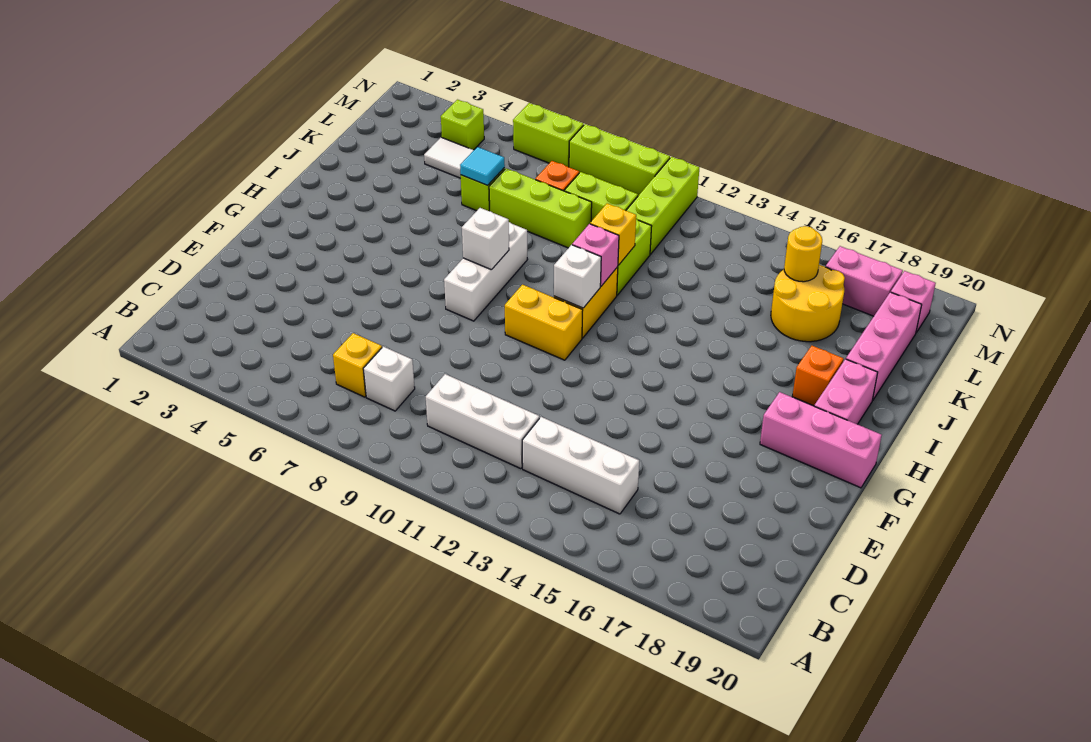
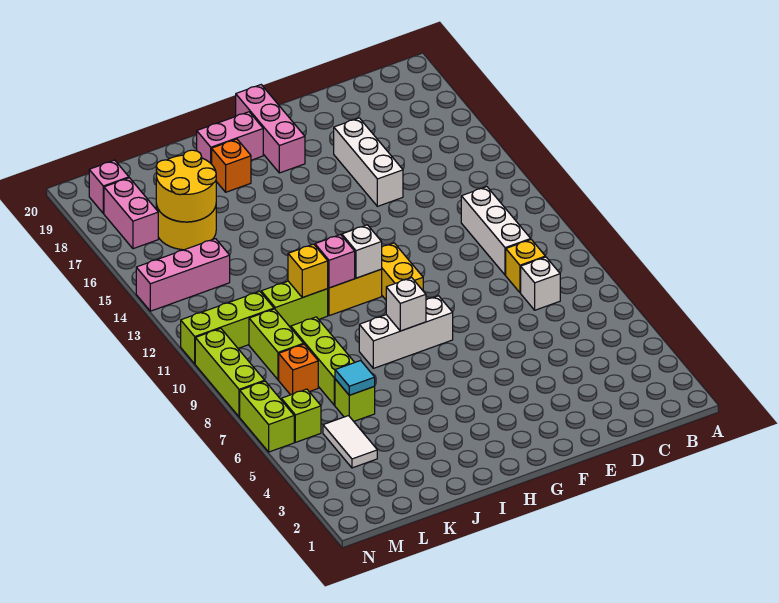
yellow 1x1 brick [333,333,382,397] -> yellow 1x1 brick moved to [506,240,545,293]
white 1x3 brick [522,417,639,514] -> white 1x3 brick moved to [334,118,403,206]
pink 1x3 brick [846,292,922,401] -> pink 1x3 brick moved to [136,239,230,311]
yellow 1x1 round brick [784,226,822,282] -> yellow 2x2 round brick [156,150,216,222]
lime 1x1 brick [441,100,484,150] -> lime 1x1 brick moved to [281,389,321,442]

